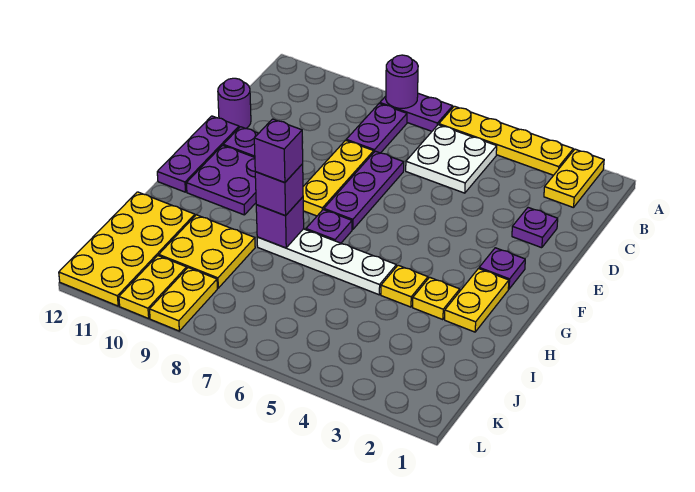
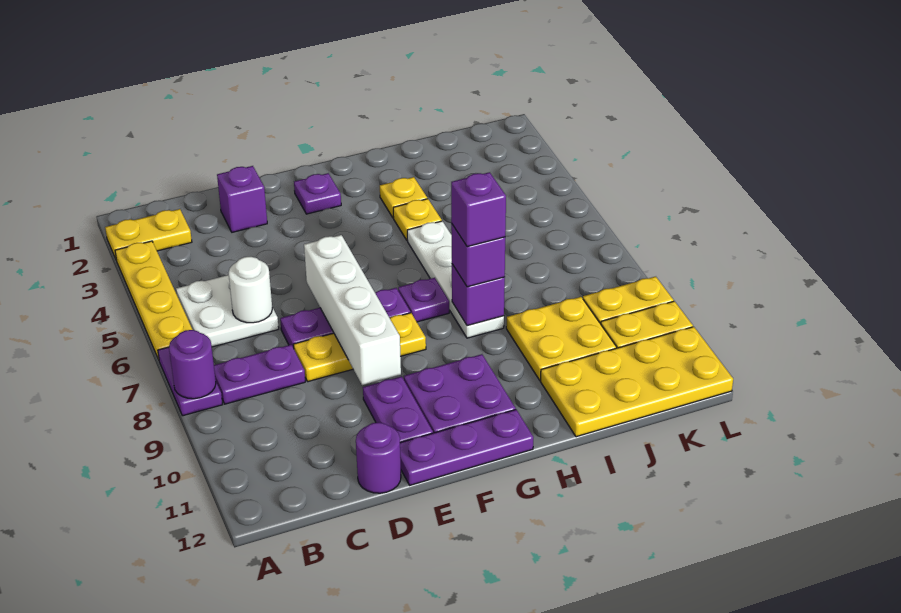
none -> white 1x1 round brick [228,257,272,323]
purple 1x1 plate [512,208,558,248] -> purple 1x1 brick [217,166,267,232]
none -> white 1x4 brick [304,235,401,385]
yellow 1x2 plate [445,269,509,332] -> none

